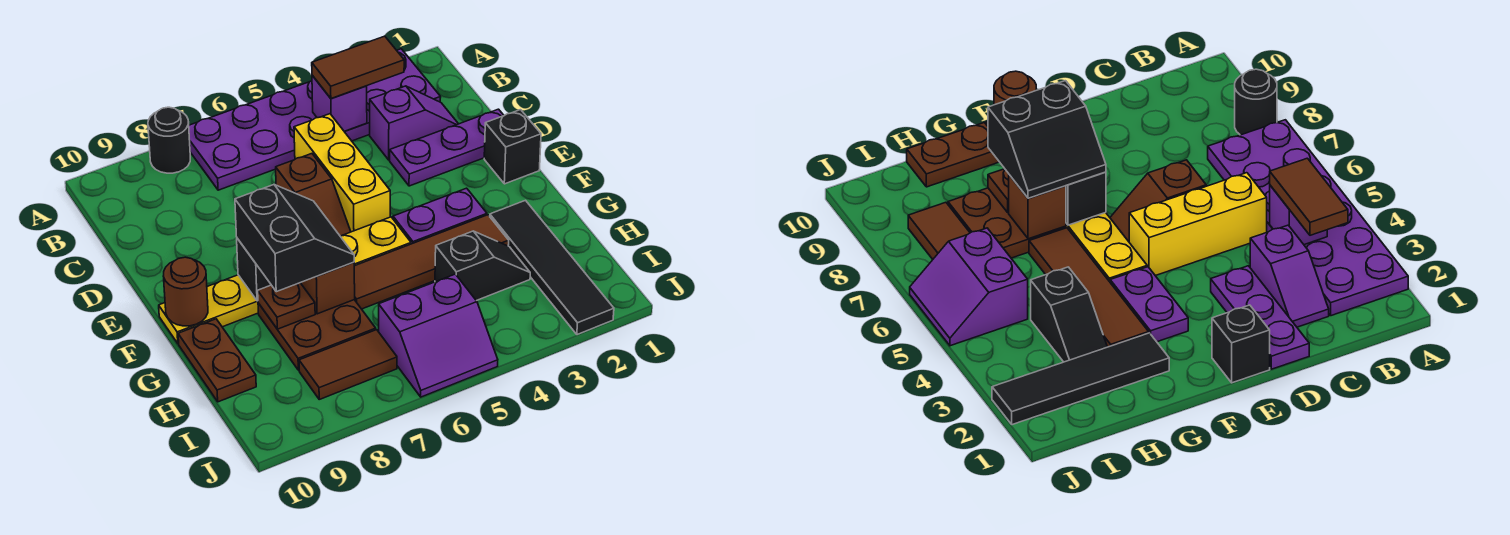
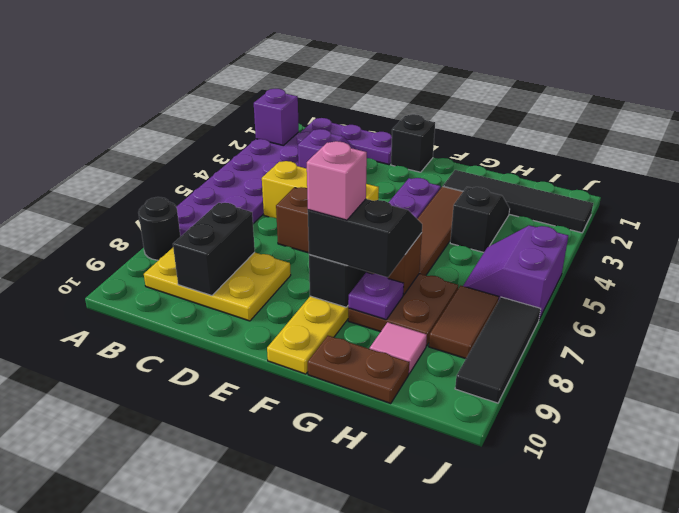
brown 1x2 tile [312,36,404,98] -> none
purple 1x1 brick [312,75,367,132] -> purple 1x1 brick moved to [254,89,299,145]
none -> yellow 2x3 plate [144,248,291,321]
none -> black 1x2 brick [173,203,255,296]
purple 1x3 plate [390,109,504,186] -> purple 1x3 plate turned to [301,118,392,165]
none -> pink 1x1 brick [307,141,367,220]
brown 1x1 round brick [163,257,208,326] -> none
brown 1x1 plate [258,283,315,329] -> purple 1x1 plate [348,272,404,320]
none -> pink 1x1 tile [370,322,427,374]
purple 2x2 slope [379,274,498,397] -> purple 2x2 slope turned to [463,225,568,319]
none -> black 1x3 tile [455,297,540,403]

